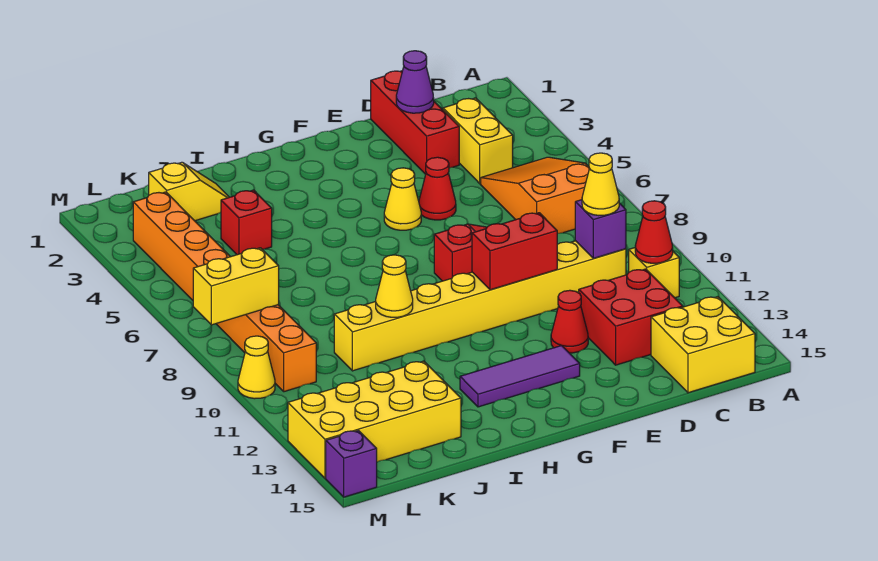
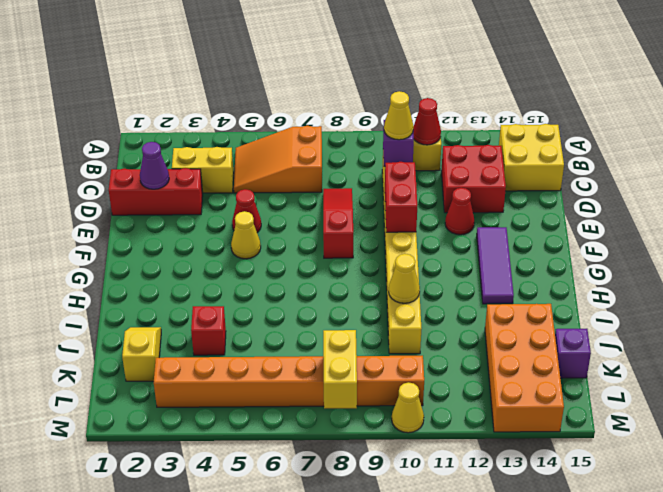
yellow 2x4 brick [288,361,461,478] -> orange 2x4 brick [485,304,564,432]
purple 1x1 brick [326,430,377,497] -> purple 1x1 brick moved to [555,329,591,378]

